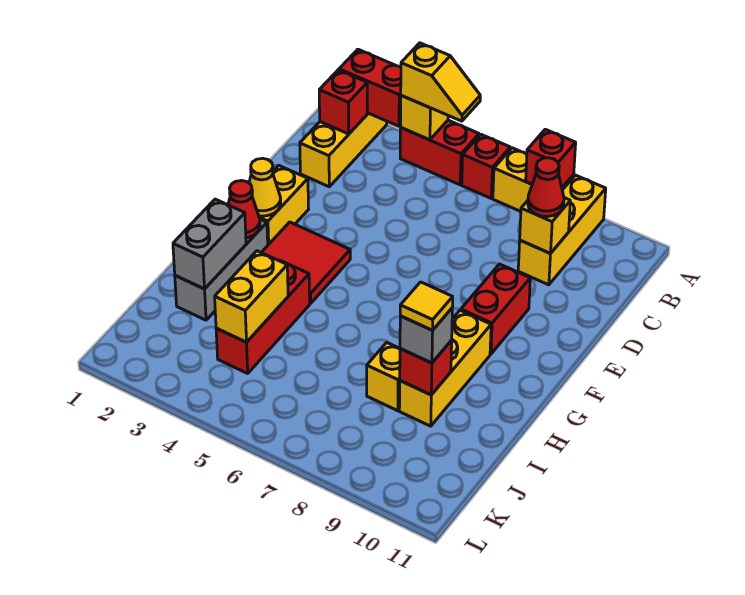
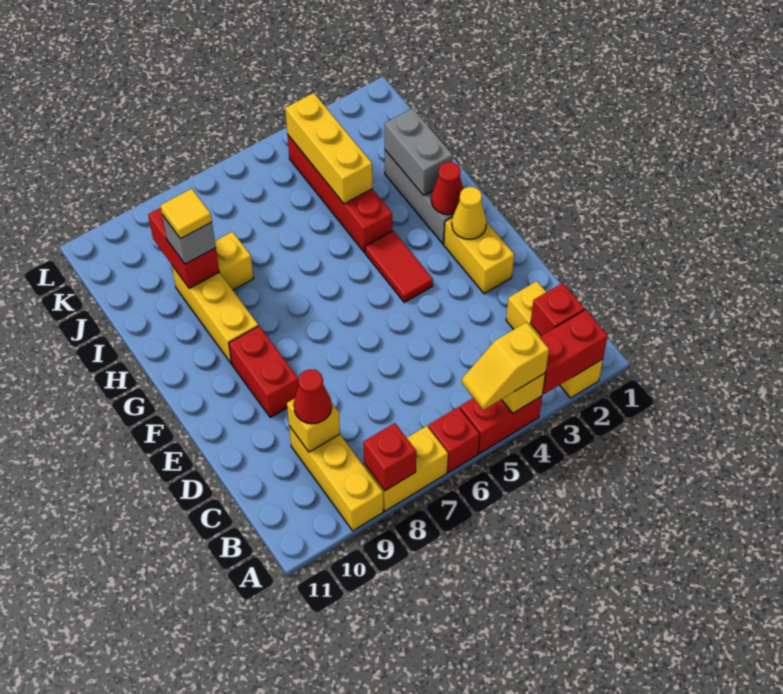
red 2x2 tile [261,222,350,303] -> red 1x2 tile [365,231,433,302]
red 1x3 brick [216,260,310,373] -> red 1x4 brick [287,134,392,253]
yellow 1x2 brick [215,251,288,342] -> yellow 1x3 brick [285,93,372,204]
red 1x1 brick [400,340,452,395] -> red 1x2 brick [148,208,219,288]

